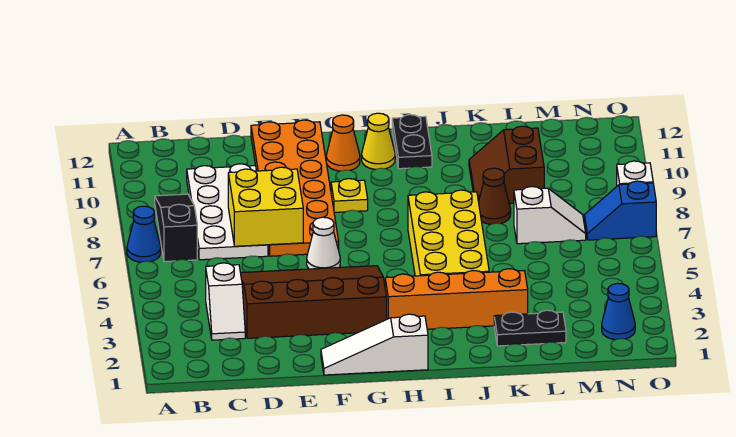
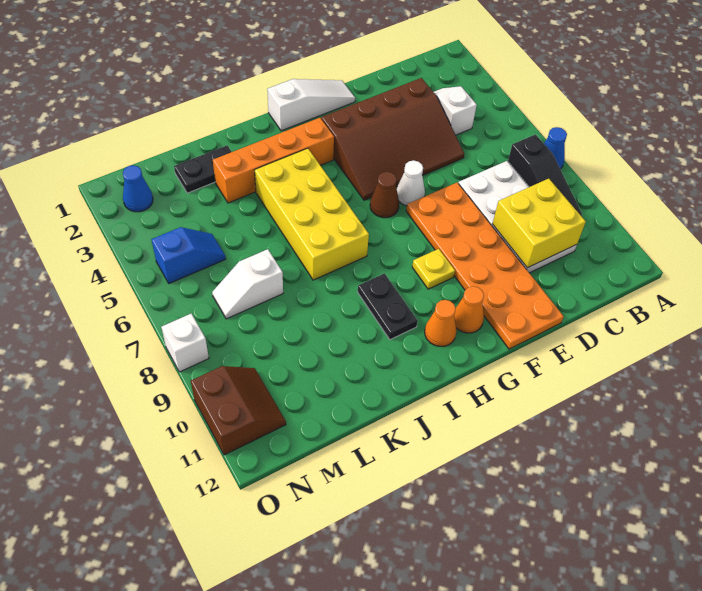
yellow 2x2 brick [228,167,303,246] -> yellow 2x2 brick moved to [493,179,586,268]
yellow 1x1 cone [362,113,395,169] -> orange 1x1 cone [425,300,457,346]
black 1x2 plate [392,115,432,169] -> black 1x2 plate moved to [358,273,418,340]
brown 1x1 cone [479,168,511,224] -> brown 1x1 cone moved to [370,172,399,218]
brown 2x2 slope [469,126,544,204] -> brown 2x2 slope moved to [191,366,286,455]
blue 1x2 slope [584,181,656,240] -> blue 1x2 slope moved to [151,227,226,283]

